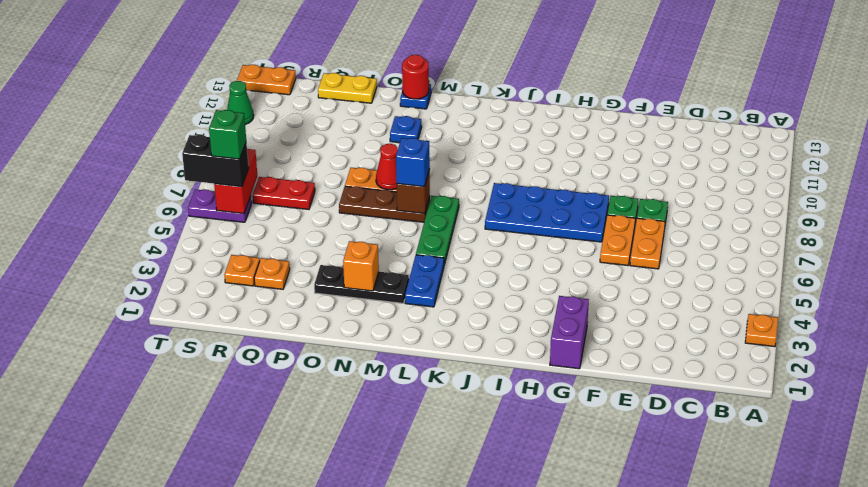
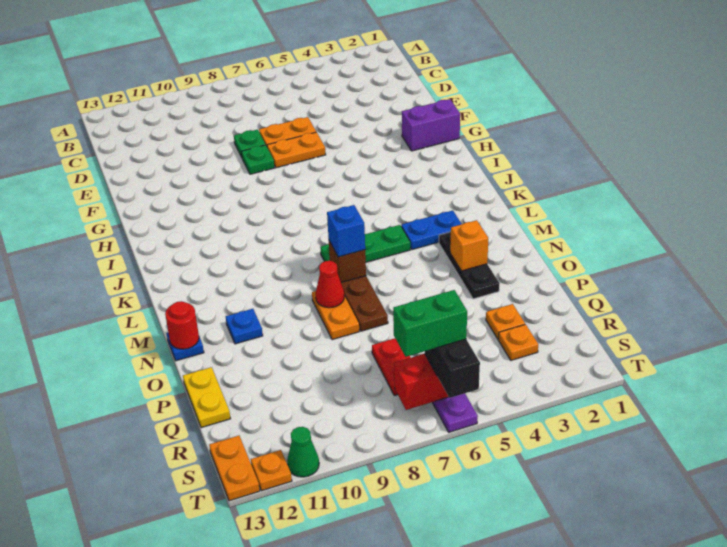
orange 1x1 plate [745,314,778,347] -> orange 1x1 plate moved to [251,450,292,491]
blue 2x4 plate [485,183,609,242] -> none
green 1x1 brick [209,110,246,159] -> green 1x2 brick [393,290,467,357]

